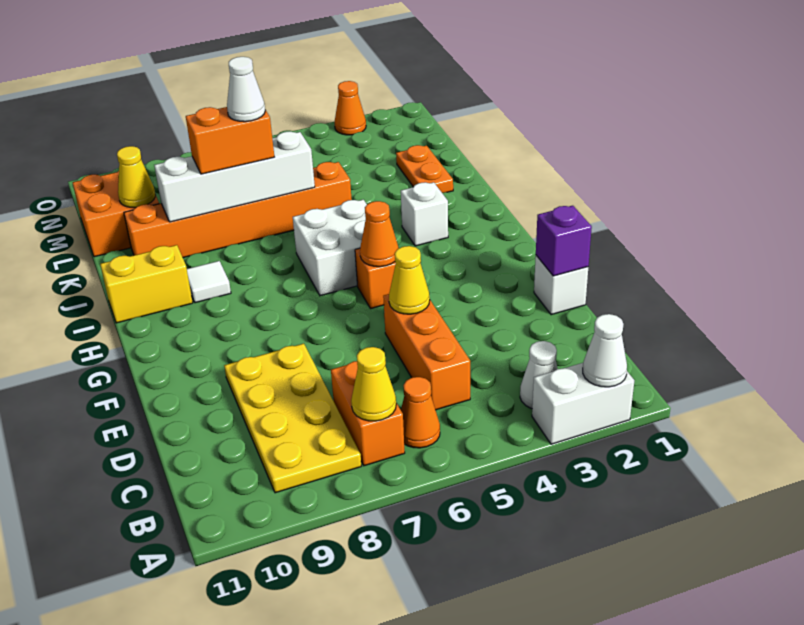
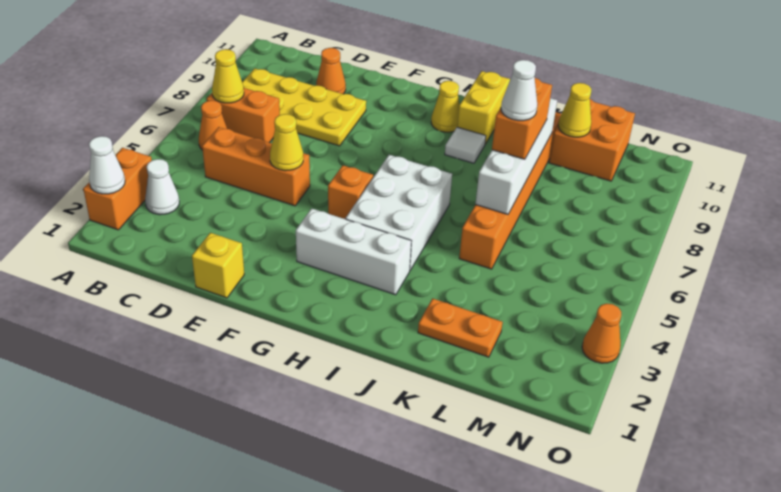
white 1x2 brick [532,363,634,444] -> orange 1x2 brick [83,148,152,230]
white 1x1 brick [534,256,588,315] -> yellow 1x1 brick [192,233,244,298]
purple 1x1 brick [536,206,592,276] -> none
orange 1x1 cone [360,201,399,267] -> orange 1x1 cone moved to [316,48,346,94]
white 2x2 brick [293,200,367,296] -> white 2x3 brick [346,155,452,270]
none -> yellow 1x1 cone [431,81,460,132]
white 1x1 brick [401,182,448,246] -> white 1x3 brick [296,208,411,295]

